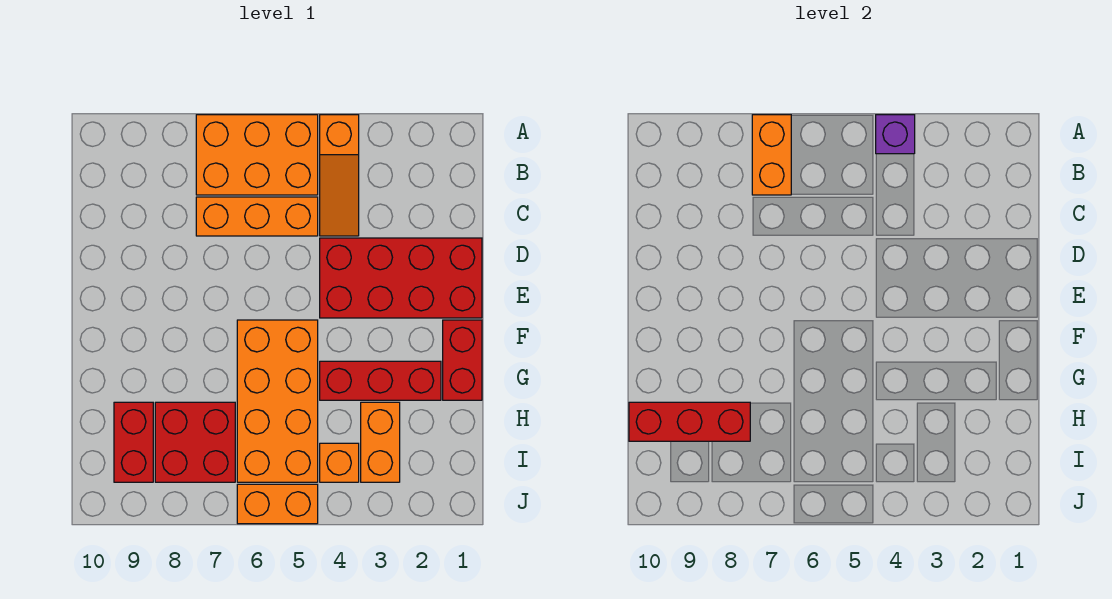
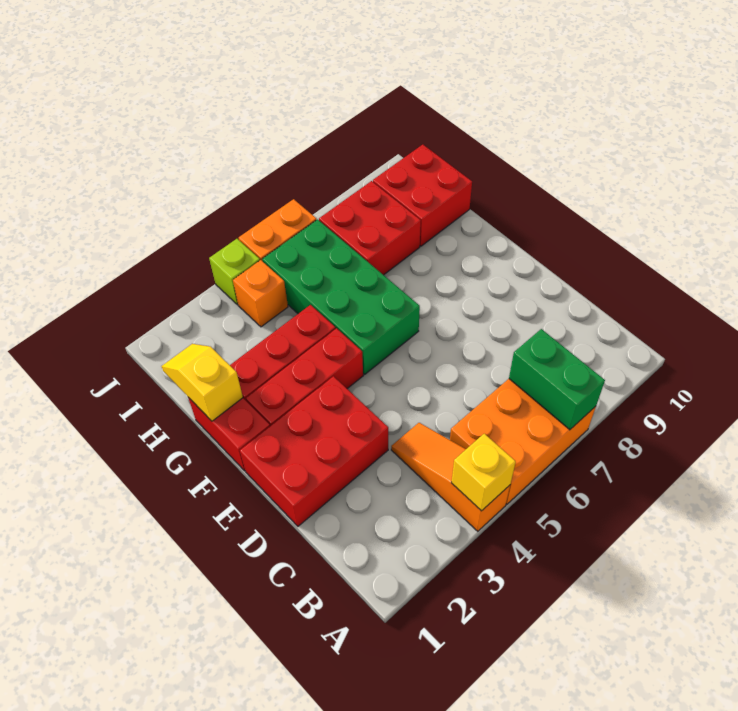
purple 1x1 brick [876,115,915,154] -> yellow 1x1 brick [451,434,516,511]
orange 1x2 brick [752,115,791,195] -> green 1x2 brick [509,329,605,430]
orange 1x3 brick [196,197,318,236] -> none
red 2x4 brick [320,238,482,318] -> red 2x3 brick [240,376,388,526]
orange 2x4 brick [237,320,318,482] -> green 2x4 brick [262,219,420,374]
none -> yellow 1x2 slope [162,344,243,421]
orange 1x2 brick [361,402,400,482] -> none
red 1x3 brick [629,402,750,441] -> red 1x3 brick moved to [246,328,363,426]
red 1x2 brick [114,402,153,482] -> red 2x2 brick [373,145,472,246]
none -> lime 1x1 brick [209,239,260,305]

